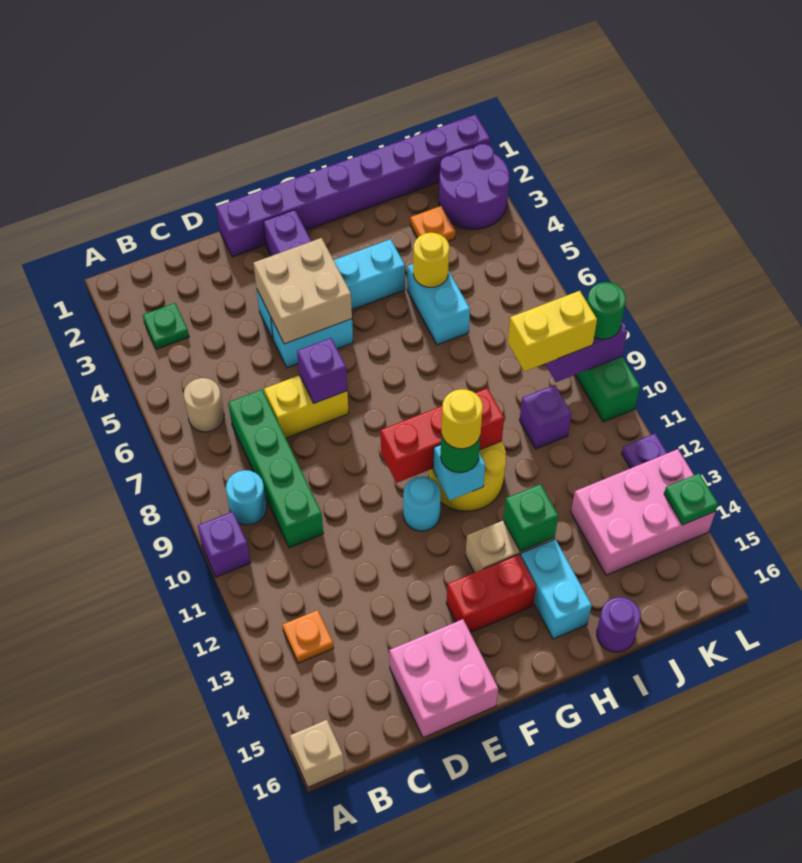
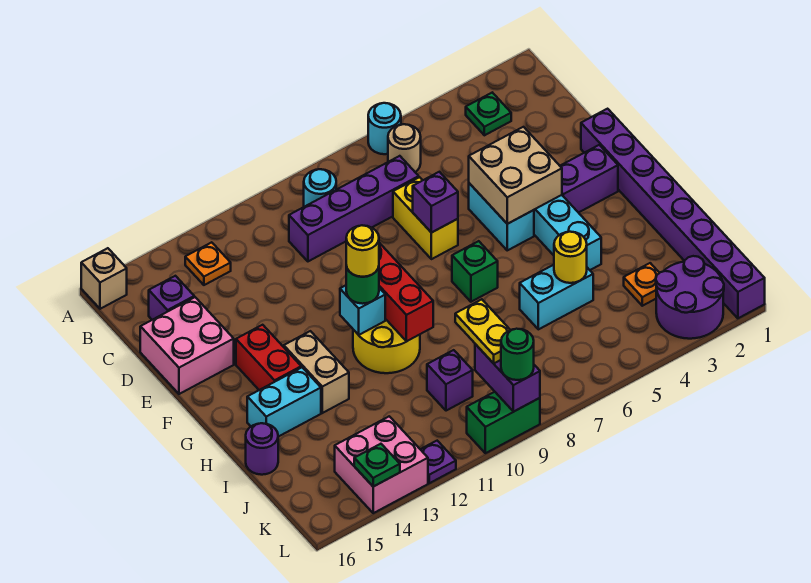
purple 1x1 brick [198,512,251,577] -> purple 1x1 brick moved to [149,276,194,320]
green 1x4 brick [228,390,323,548] -> purple 1x4 brick [289,156,419,261]
cyan 1x1 round brick [403,477,441,531] -> cyan 1x1 round brick moved to [368,103,401,154]
green 1x1 brick [503,484,558,551] -> green 1x1 brick moved to [452,241,498,302]
yellow 1x2 brick [508,291,597,371] -> yellow 1x2 plate [455,299,510,363]
pink 2x3 brick [571,449,716,575] -> pink 2x2 brick [335,416,428,513]

